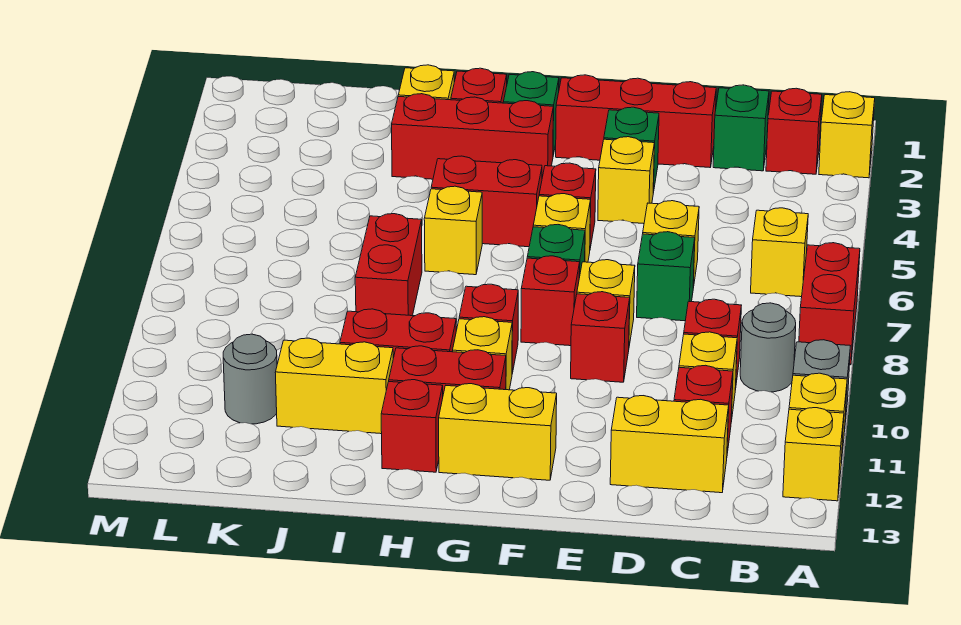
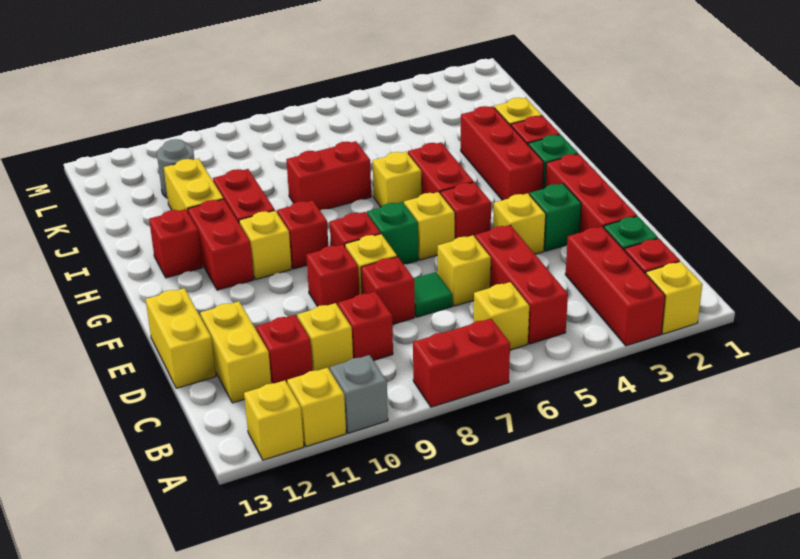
none -> red 1x3 brick [565,227,665,346]
none -> red 1x3 brick [475,225,568,344]
grey 1x1 round brick [740,303,796,392] -> none
green 1x1 brick [637,232,695,321] -> green 1x1 tile [414,272,453,317]
none -> red 1x1 brick [361,257,415,325]
yellow 1x2 brick [439,384,557,480] -> yellow 1x2 brick moved to [146,288,216,388]

